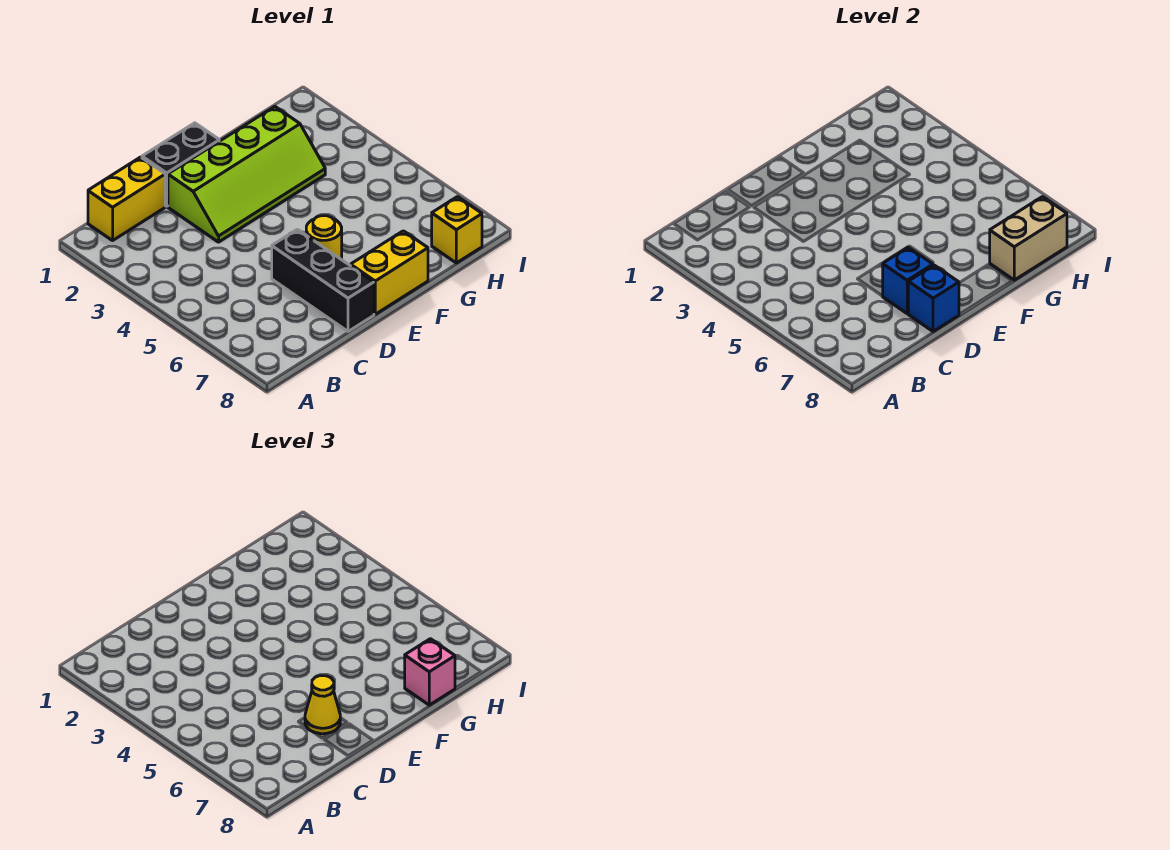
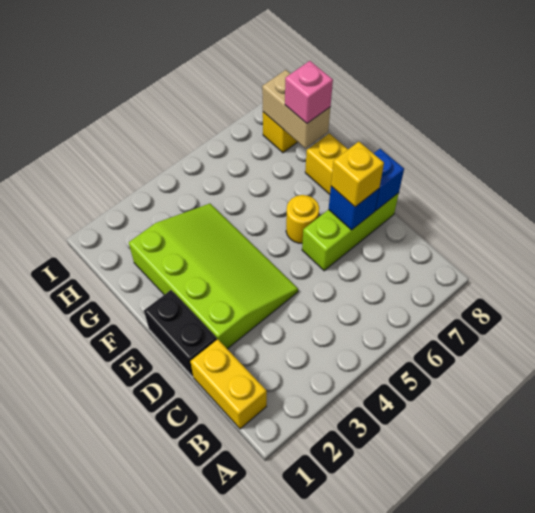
lime 2x4 slope [168,107,325,242] -> lime 3x4 slope [129,204,298,349]
black 1x3 brick [272,229,374,331] -> lime 1x3 brick [302,193,399,271]
yellow 1x1 cone [305,676,340,734] -> yellow 1x1 brick [331,142,384,207]

